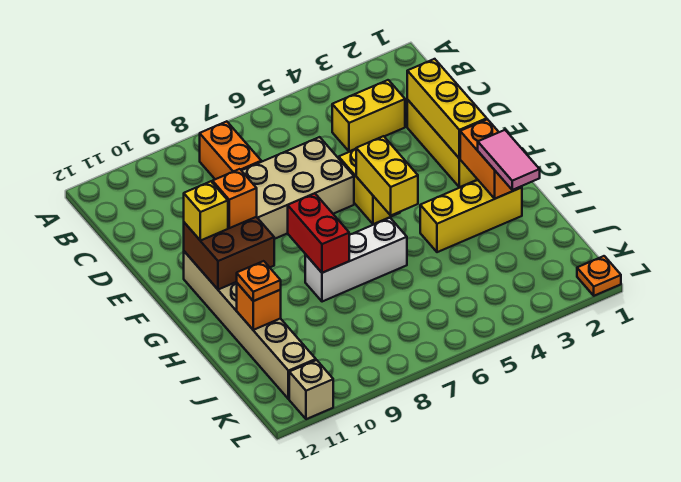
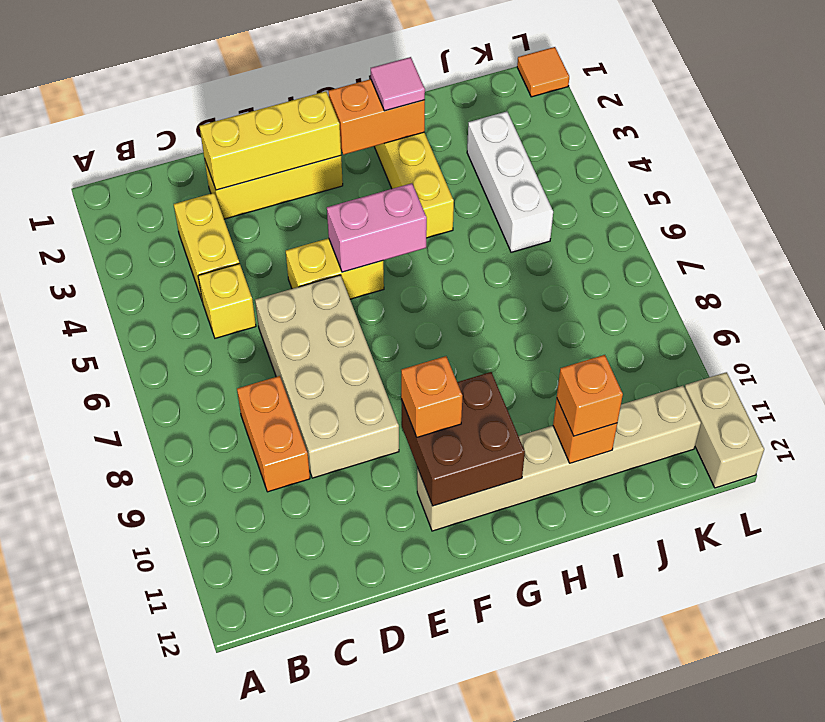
orange 1x2 brick [200,121,261,179] -> orange 1x2 brick turned to [237,376,310,492]
yellow 1x2 brick [356,136,418,215] -> pink 1x2 brick [327,183,427,272]
yellow 1x1 brick [184,181,228,241] -> yellow 1x1 brick moved to [198,264,256,338]
red 1x2 brick [288,193,349,273] -> none
pink 1x2 tile [478,130,540,190] -> pink 1x1 tile [371,57,425,111]
white 1x3 brick [305,218,407,302] -> white 1x3 brick moved to [467,112,553,252]
orange 1x1 plate [237,261,281,301] -> orange 1x1 brick [557,355,623,436]
orange 1x1 plate [577,256,621,296] -> orange 1x1 tile [517,47,569,97]
tan 1x1 brick [289,360,333,419] -> tan 1x2 brick [685,372,764,488]

